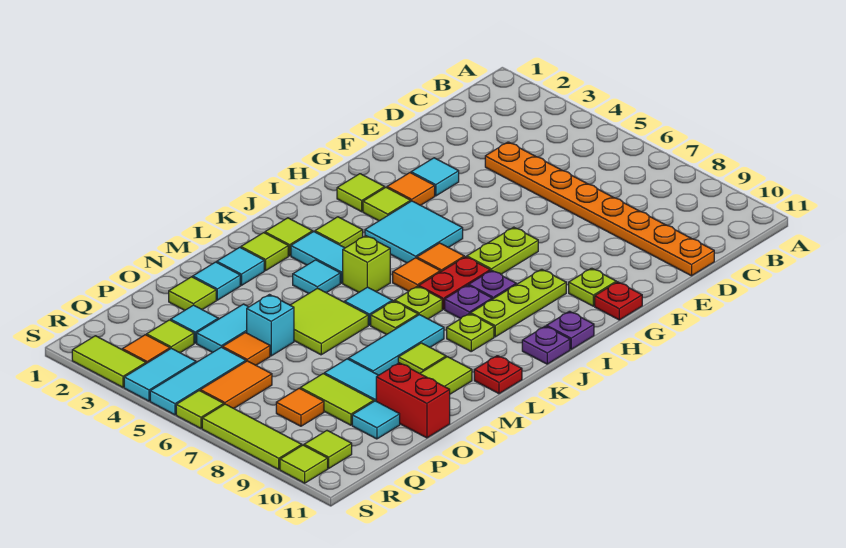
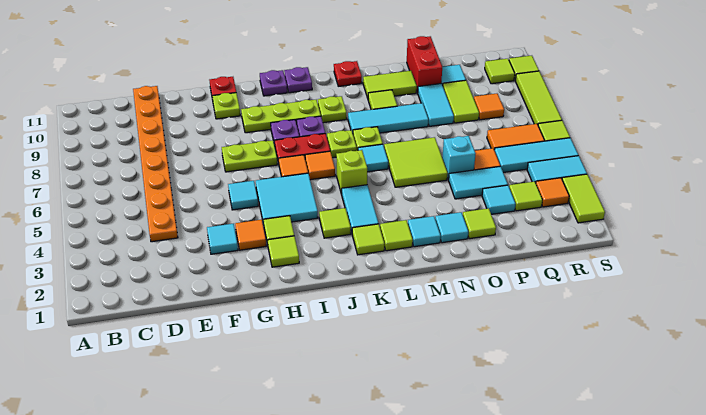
cyan 1x1 tile [293,260,340,294] -> cyan 1x1 tile moved to [228,181,258,210]

